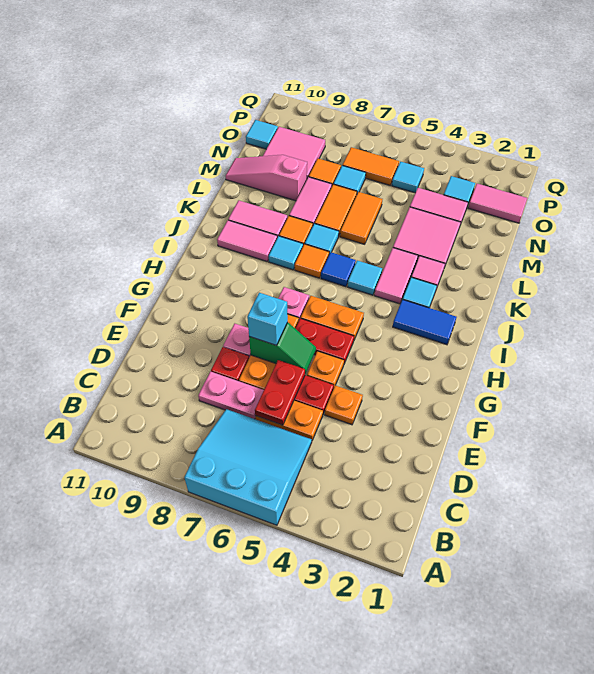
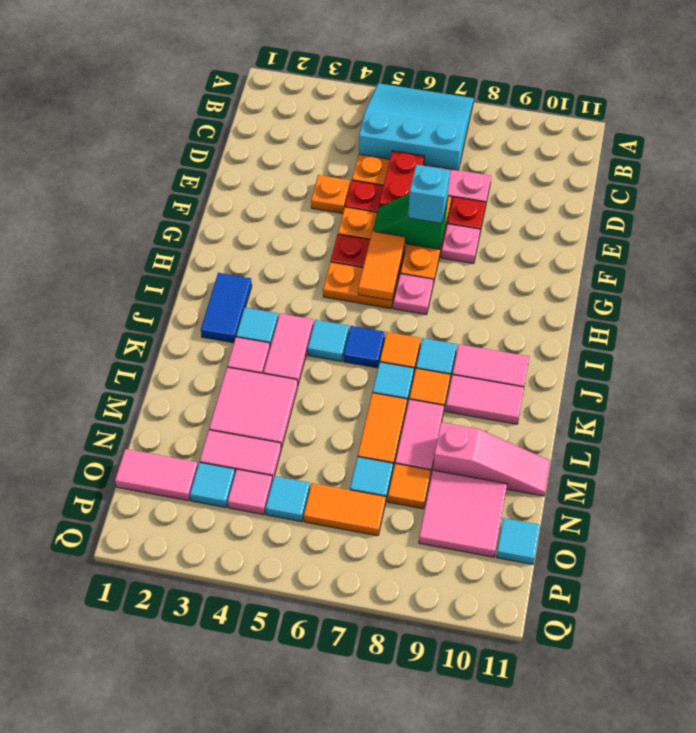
cyan 3x3 slope [184,409,312,525] -> cyan 3x3 slope turned to [359,83,474,170]
blue 1x2 tile [393,299,456,345] -> blue 1x2 tile turned to [201,273,252,343]
orange 1x2 tile [340,192,382,244] -> orange 1x2 tile moved to [358,231,405,300]
none -> pink 1x1 tile [228,469,273,515]

